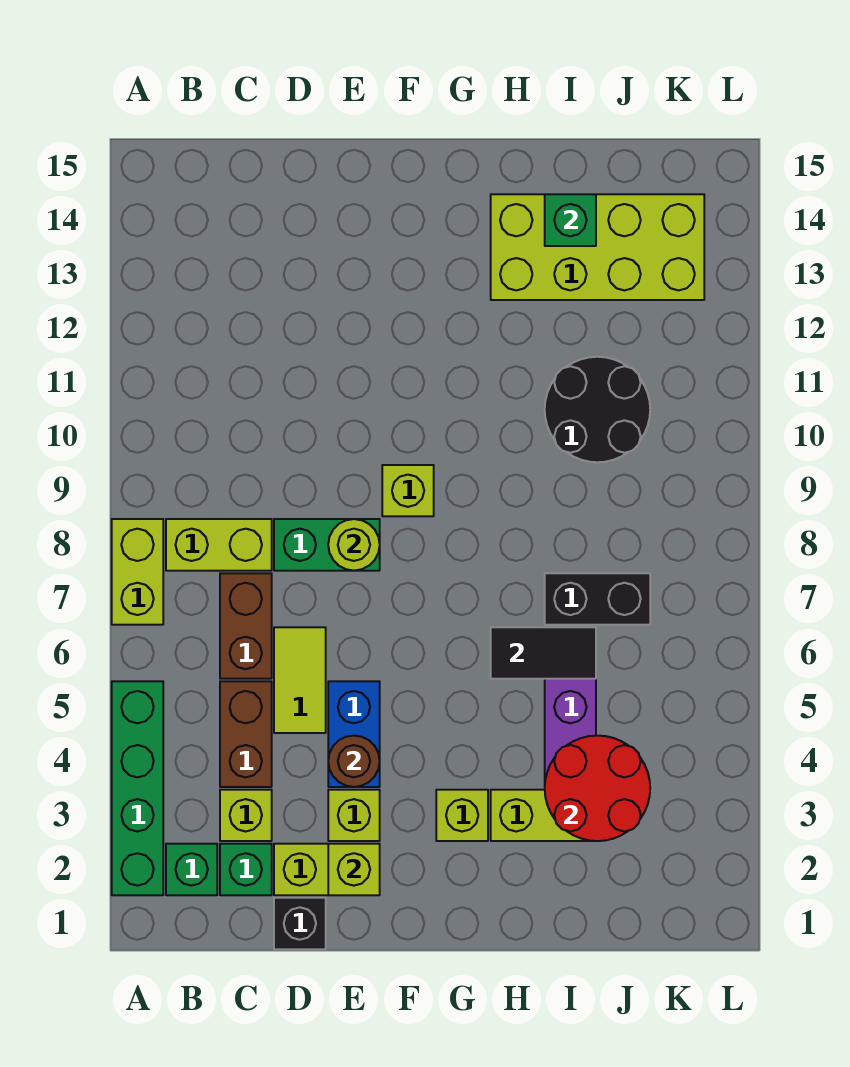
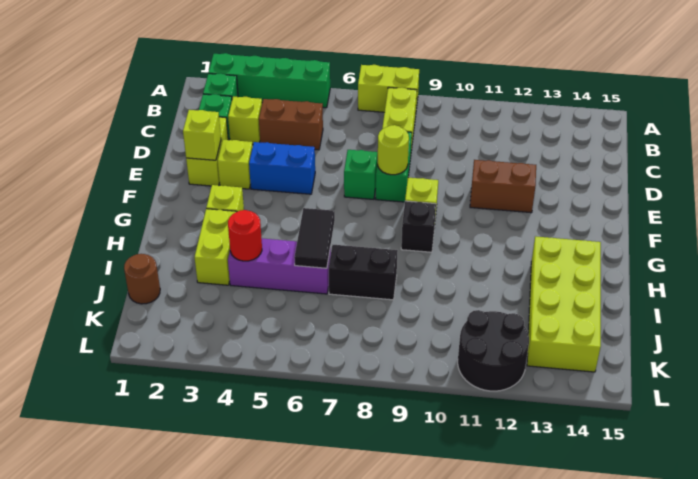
brown 1x2 brick [220,573,272,679] -> brown 1x2 brick moved to [470,160,536,213]
black 1x1 brick [274,898,326,949] -> black 1x1 brick moved to [401,201,436,252]
lime 1x2 tile [274,627,326,733] -> none
brown 1x1 round brick [328,736,380,787] -> brown 1x1 round brick moved to [124,254,160,304]
red 2x2 round brick [545,736,650,841] -> red 1x1 round brick [228,210,262,261]
black 1x2 brick [545,573,650,625] -> black 1x2 brick turned to [329,245,398,300]
black 2x2 round brick [545,357,650,462] -> black 2x2 round brick moved to [458,310,529,391]
green 1x1 brick [545,194,596,246] -> green 1x1 brick moved to [344,150,377,199]

